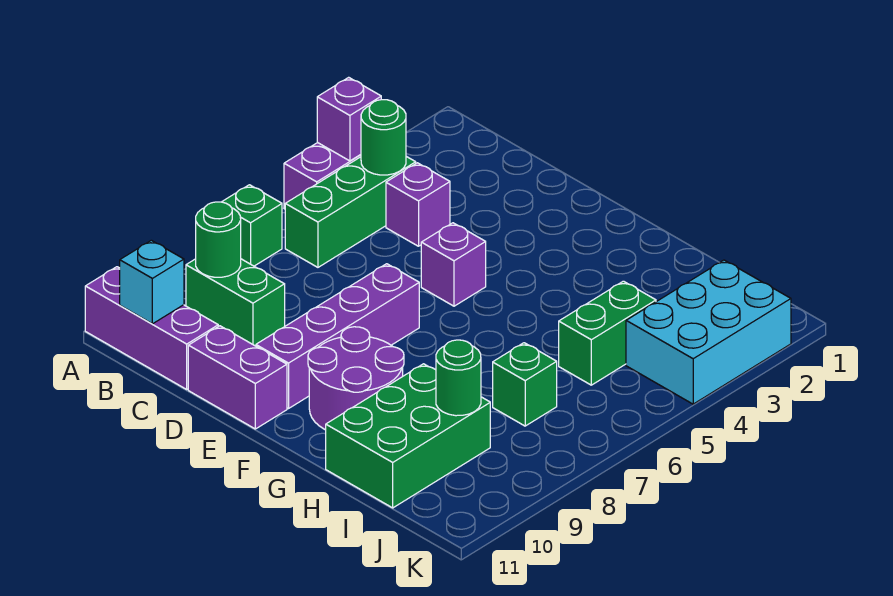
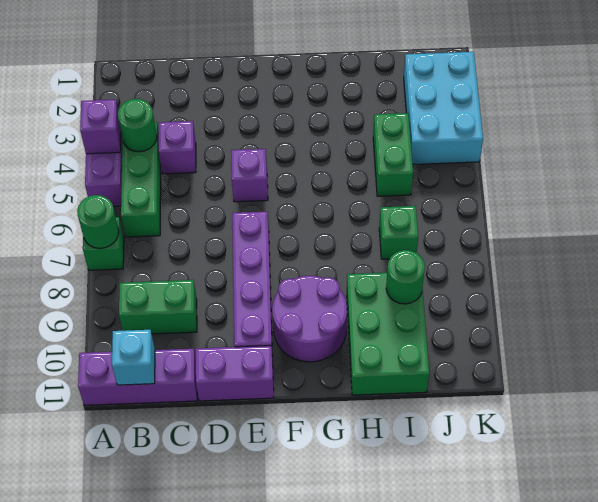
green 1x1 round brick [196,202,241,277] -> green 1x1 round brick moved to [77,195,119,248]

